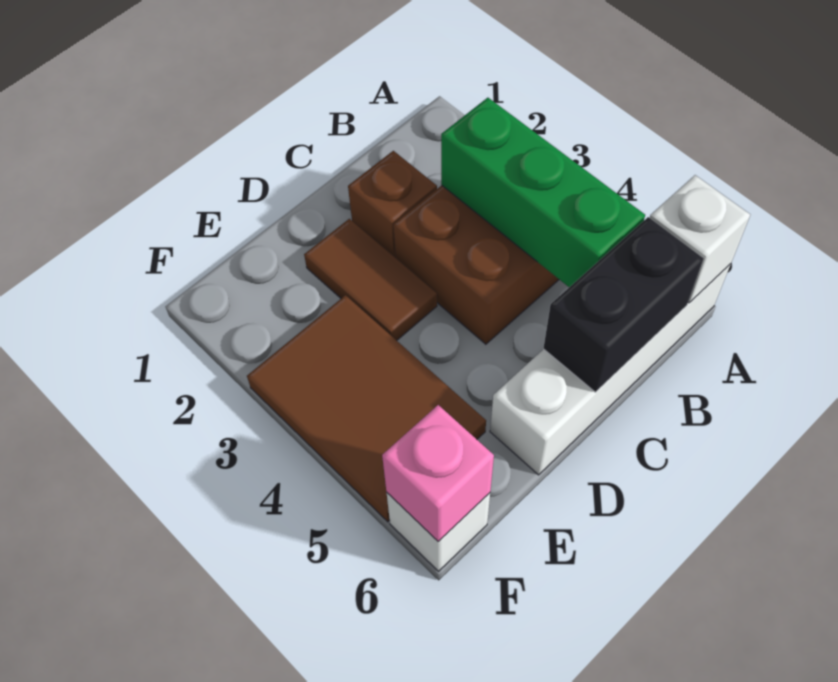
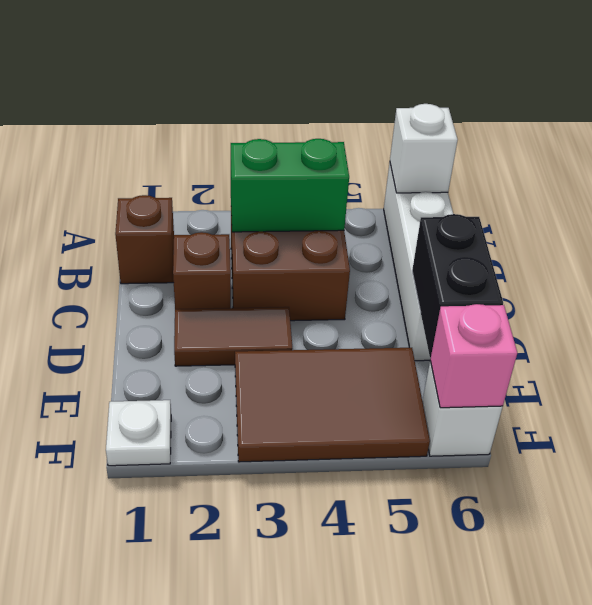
none -> brown 1x1 brick [115,195,174,284]
green 1x3 brick [441,98,645,287] -> green 1x2 brick [231,139,349,232]
black 1x2 brick [543,217,704,392] -> black 1x2 brick moved to [412,214,503,358]
none -> white 1x1 plate [106,400,171,466]

